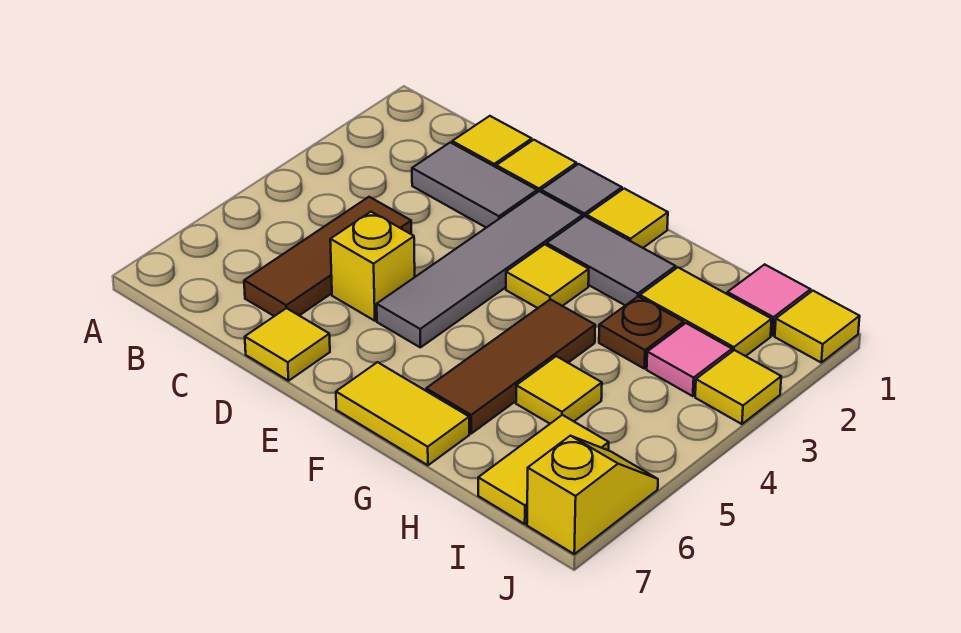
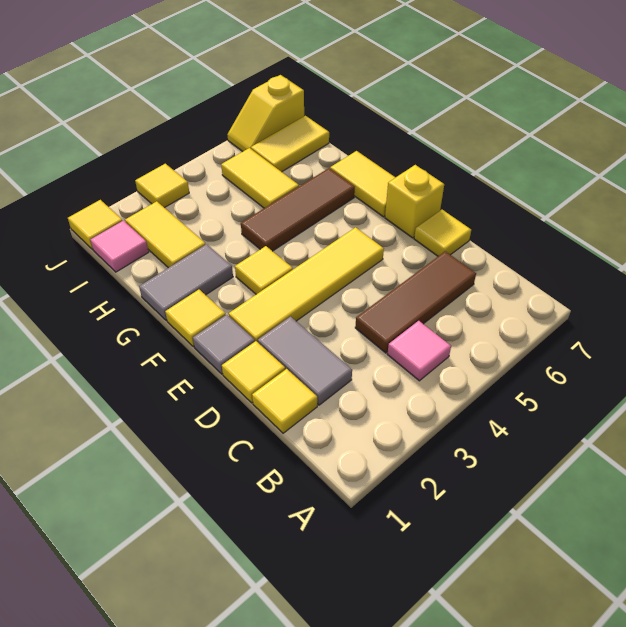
yellow 1x1 brick [330,212,415,321] -> yellow 1x1 brick moved to [385,165,444,238]
grey 1x4 tile [377,191,583,347] -> yellow 1x4 tile [229,227,384,342]
grey 1x2 tile [547,216,676,305] -> grey 1x2 tile turned to [139,244,233,321]
brown 1x1 plate [599,297,683,369] -> none
yellow 1x1 tile [516,356,602,424] -> yellow 1x2 tile [221,148,299,208]
pink 1x1 tile [647,323,732,396] -> pink 1x1 tile moved to [387,321,451,381]

